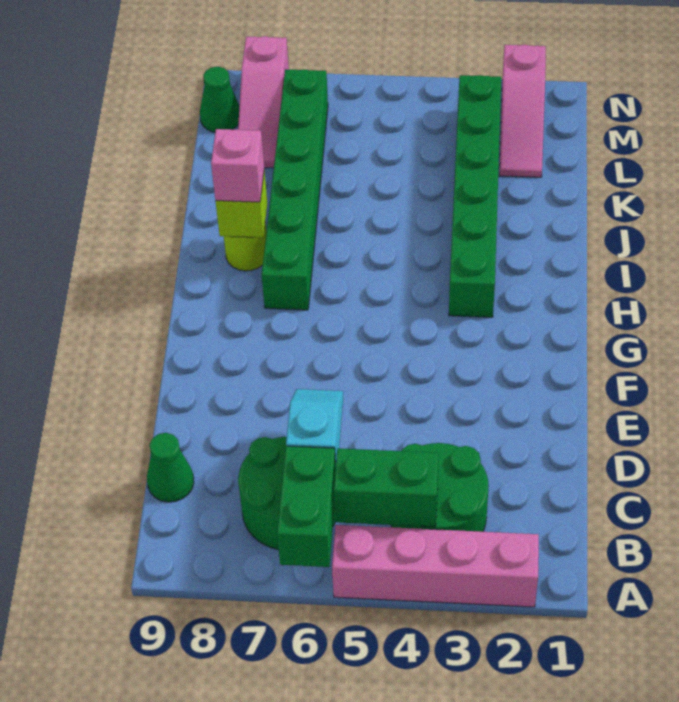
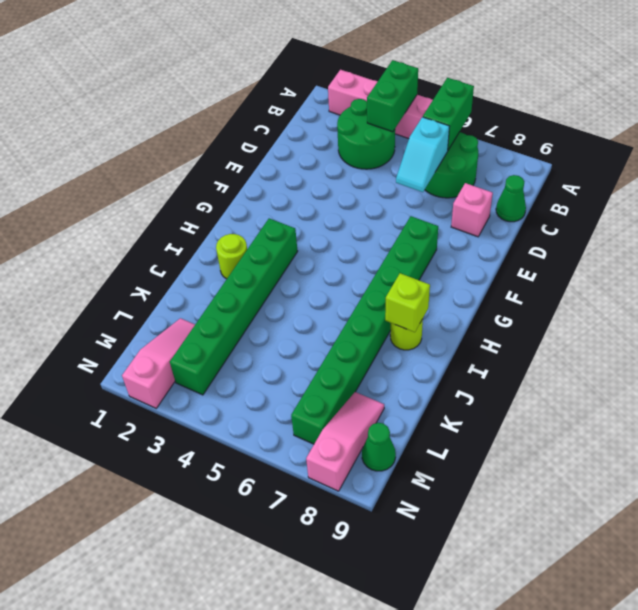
green 1x2 brick [334,448,439,527] -> green 1x2 brick turned to [367,60,418,132]
green 1x6 brick [262,69,328,310] -> green 1x8 brick [291,216,438,444]
none -> lime 1x1 round brick [216,234,247,279]
pink 1x1 brick [211,129,264,202] -> pink 1x1 brick moved to [451,183,493,237]

